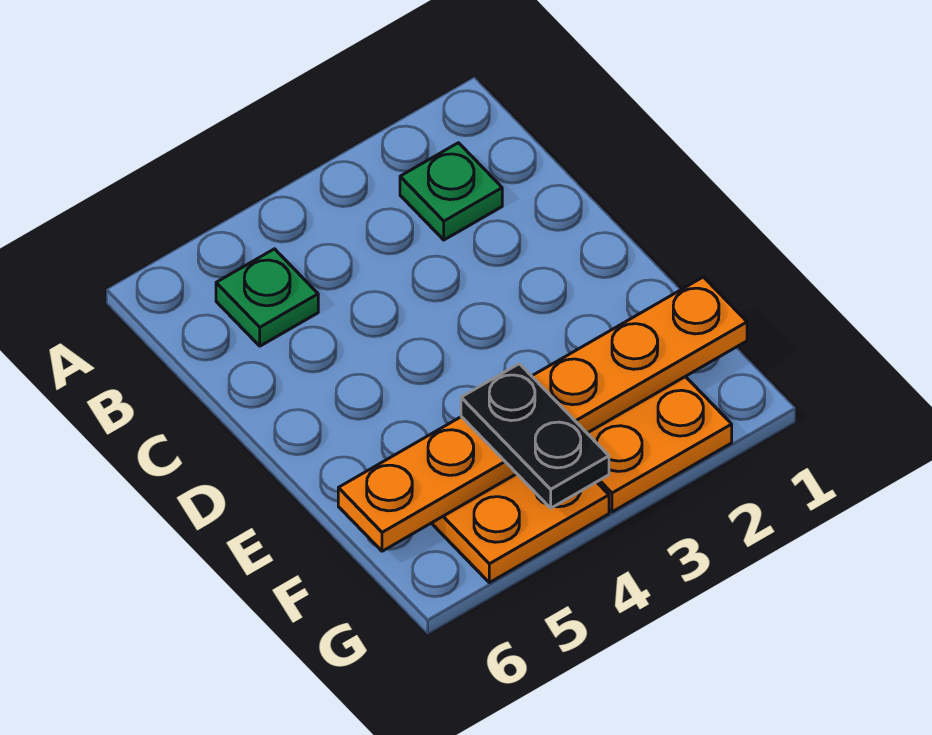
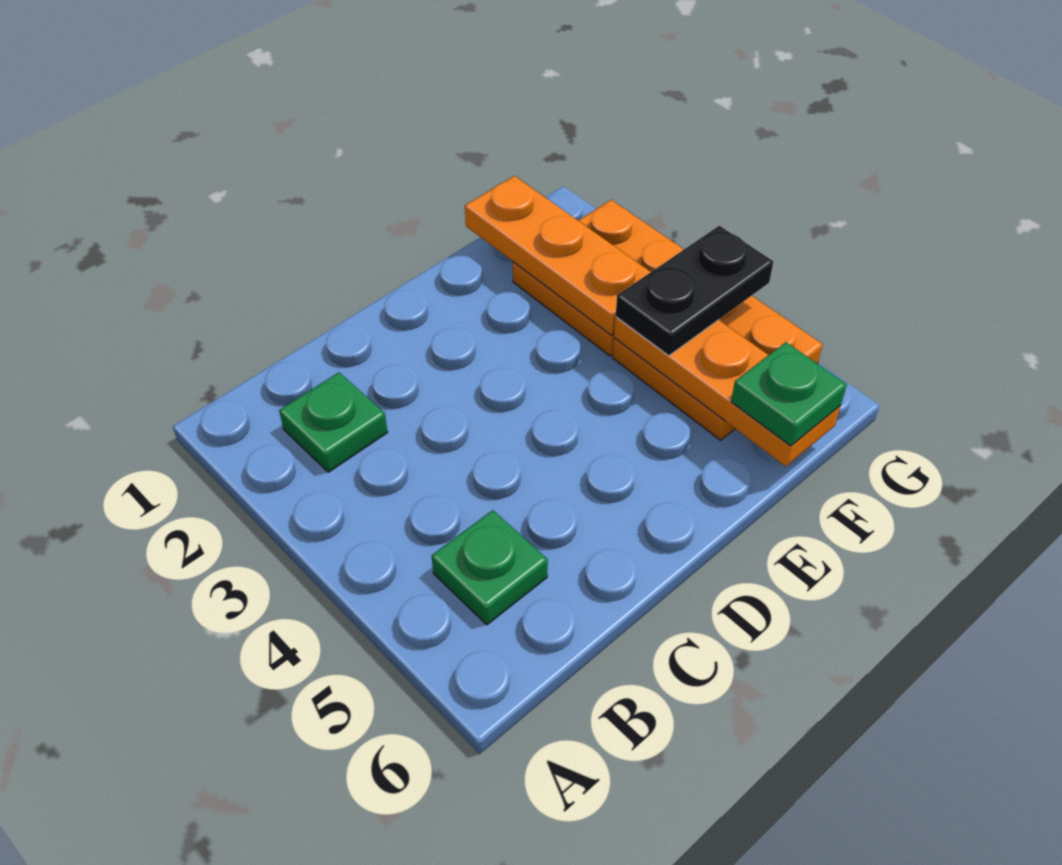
none -> green 1x1 plate [731,342,847,446]

